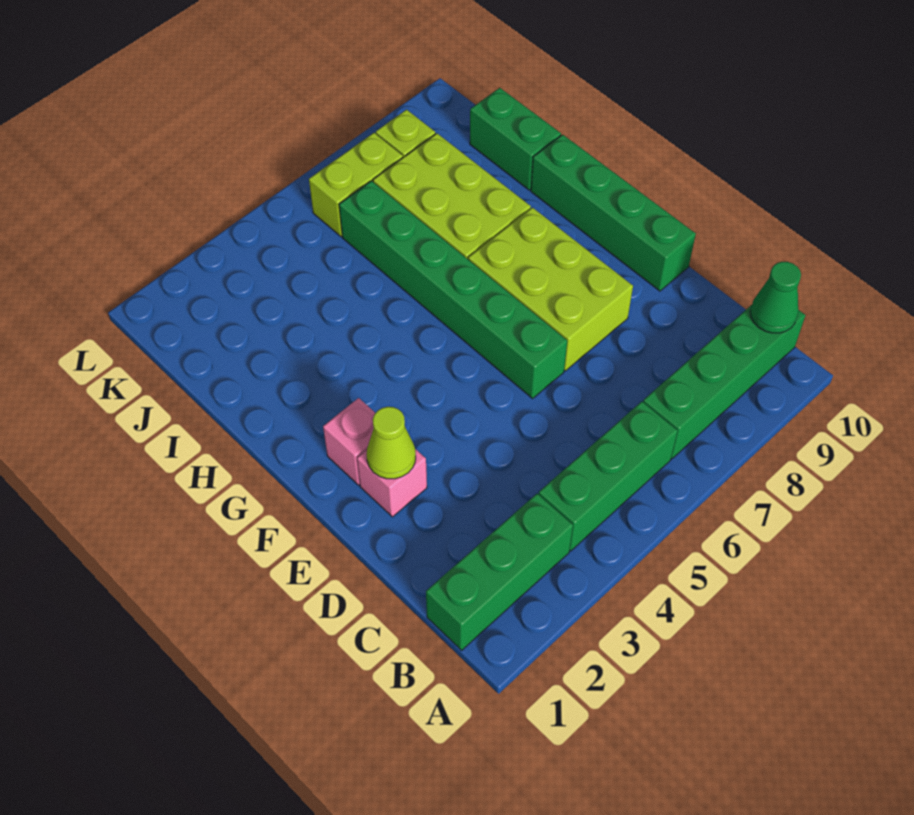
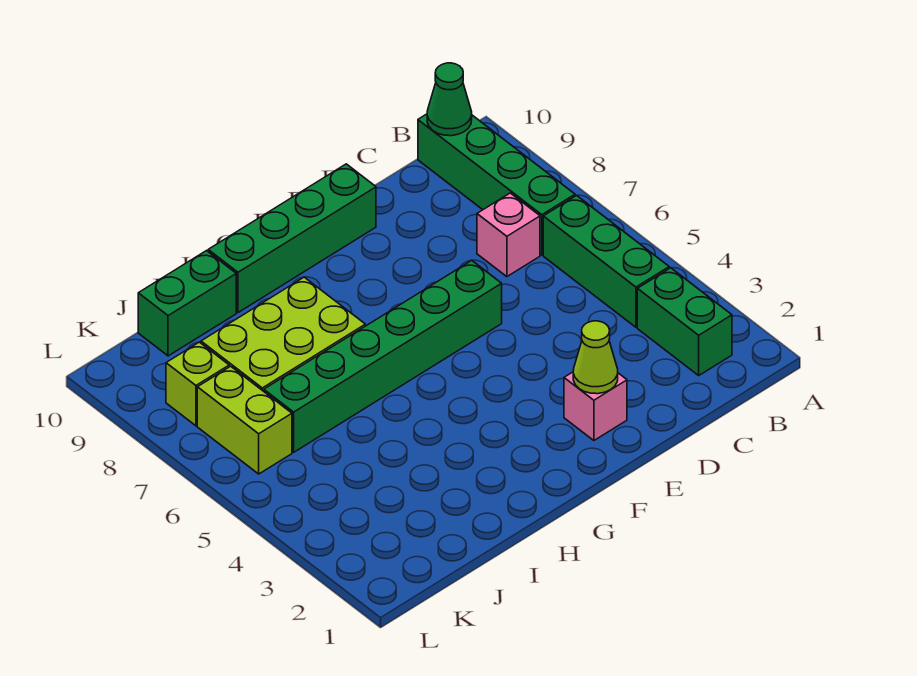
green 1x3 brick [426,494,573,650] -> green 1x2 brick [637,268,732,375]
lime 2x3 brick [468,208,633,371] -> none
pink 1x1 brick [323,398,375,485] -> pink 1x1 brick moved to [477,193,540,277]

